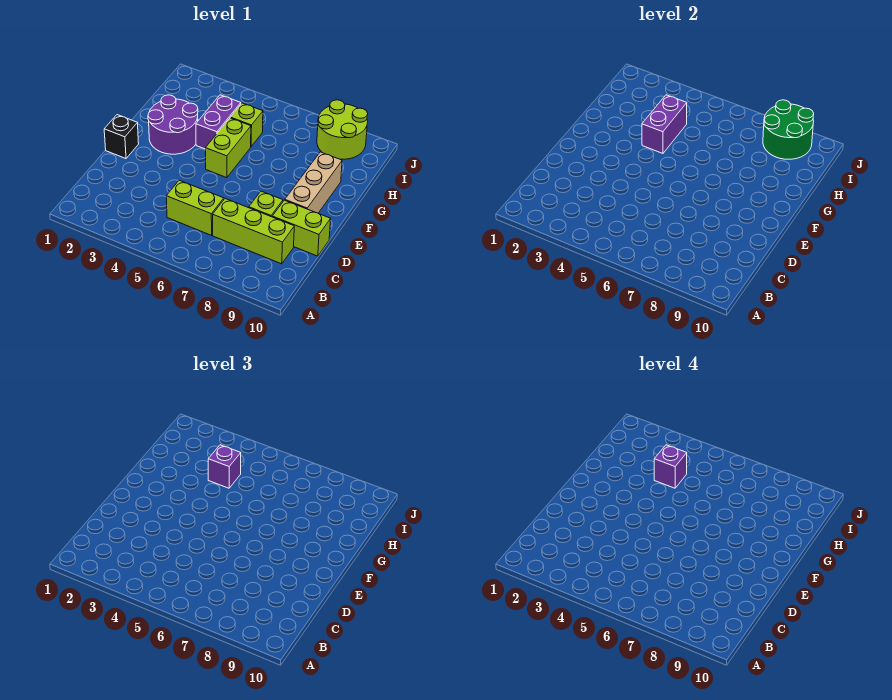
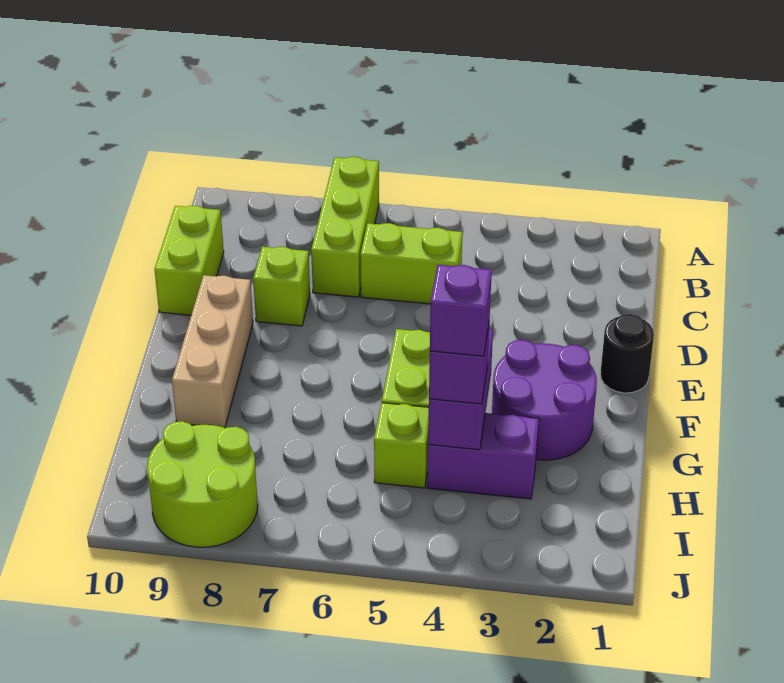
lime 1x3 brick [213,199,294,264] -> lime 1x3 brick turned to [311,157,379,297]
lime 1x2 brick [272,200,331,256] -> lime 1x2 brick turned to [155,205,224,315]
black 1x1 brick [104,115,139,159] -> black 1x1 round brick [600,314,654,393]
purple 1x2 brick [196,95,241,149] -> purple 1x2 brick turned to [427,413,539,499]
green 2x2 round brick [763,100,814,159] -> none

